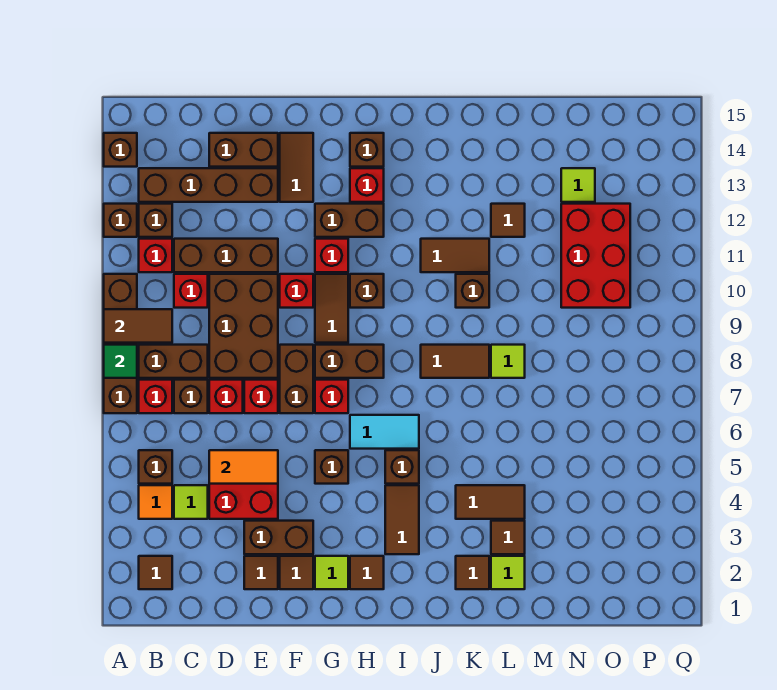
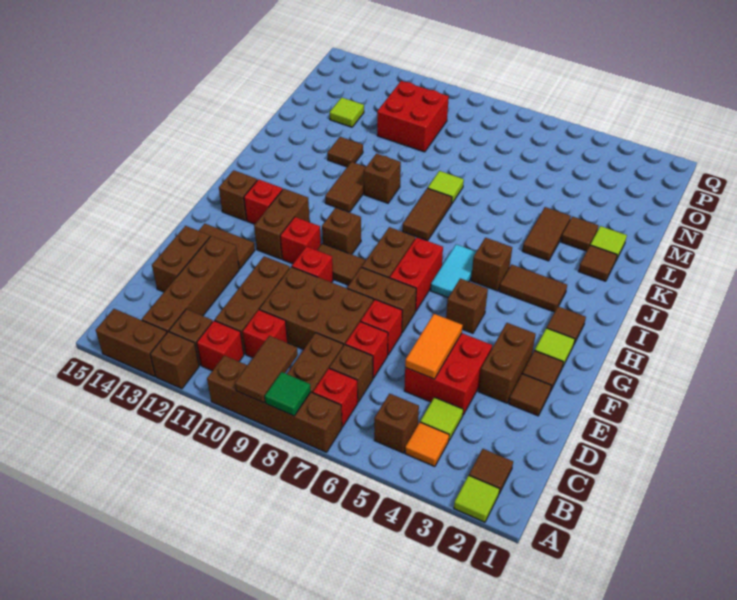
none -> lime 1x1 tile [454,475,499,522]
brown 1x1 brick [104,133,137,167] -> brown 1x2 brick [96,309,167,377]
red 1x1 brick [315,380,348,413] -> red 1x2 brick [390,237,443,311]
red 2x3 brick [561,204,630,308] -> red 2x2 brick [377,81,449,152]

